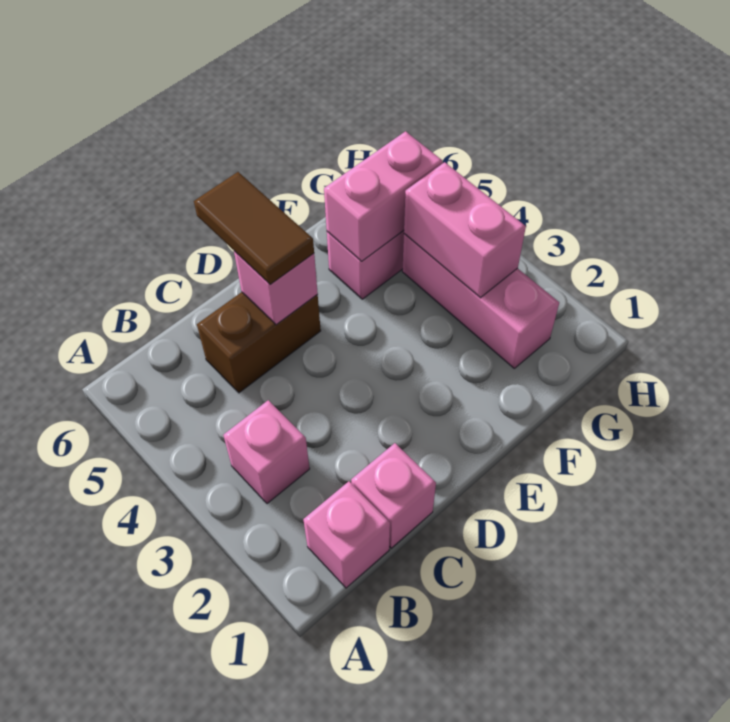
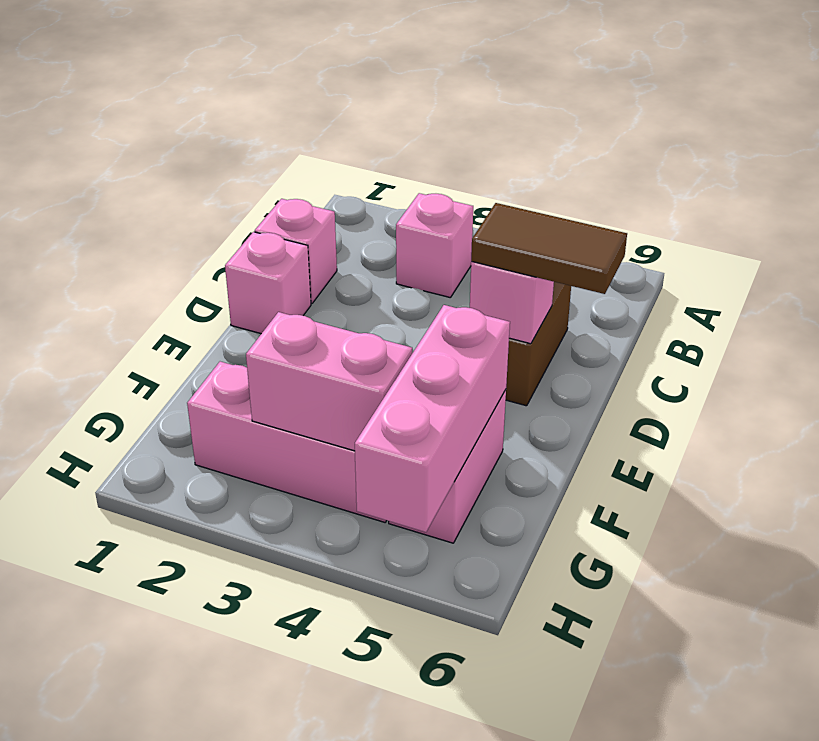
pink 1x1 brick [303,481,390,588] -> pink 1x1 brick moved to [225,232,311,334]
pink 1x2 brick [324,131,443,261] -> pink 1x3 brick [355,305,510,532]

